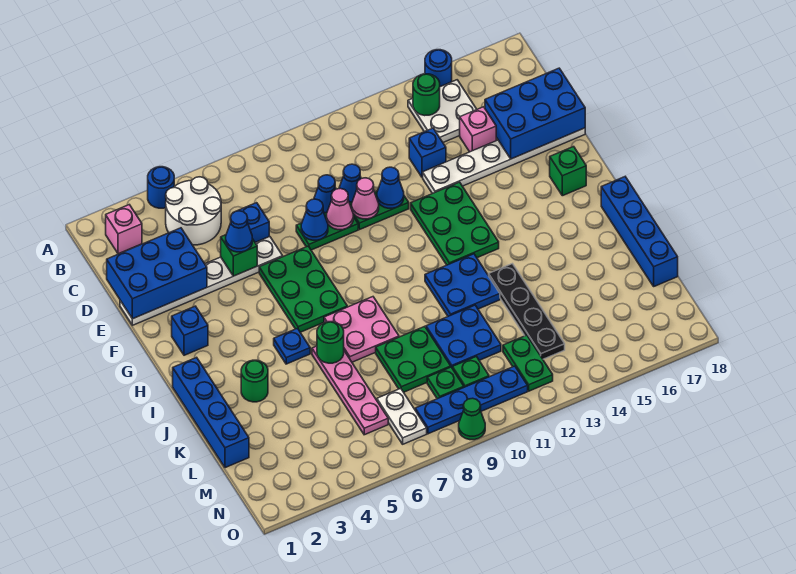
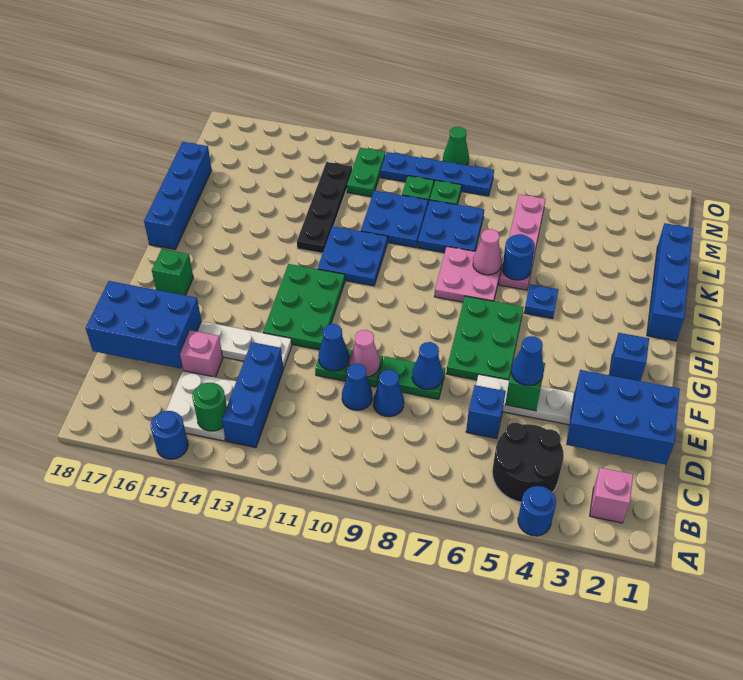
white 2x2 round brick [166,177,221,245] -> black 2x2 round brick [492,423,564,502]
blue 1x1 brick [409,128,446,177] -> blue 1x3 brick [222,342,283,448]
pink 1x1 cone [327,188,353,230] -> pink 1x1 cone moved to [473,229,502,275]
green 1x1 round brick [241,360,268,402] -> none
green 1x1 round brick [317,322,344,363] -> blue 1x1 round brick [502,234,535,280]
green 2x2 plate [376,326,451,392] -> blue 2x2 plate [418,200,484,253]
white 1x2 plate [377,388,427,444] -> none

